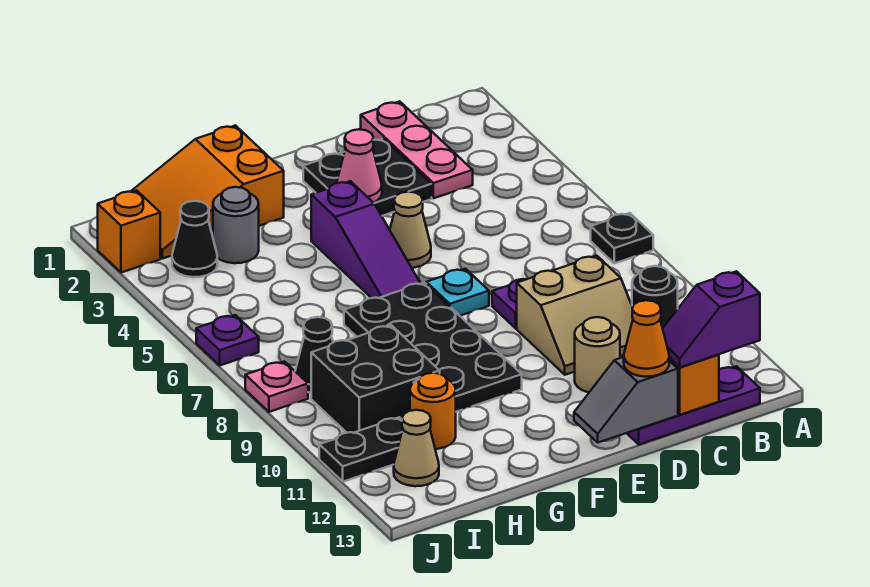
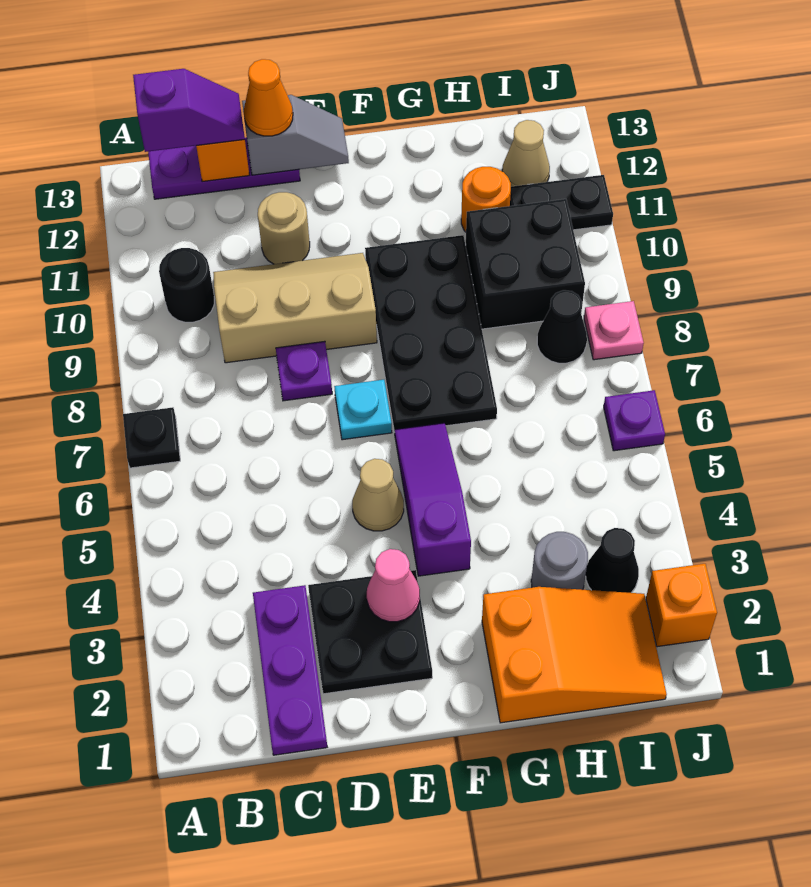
pink 1x3 plate [361,101,473,198] -> purple 1x3 plate [253,585,327,755]
tan 2x2 slope [517,256,633,375] -> tan 2x3 slope [213,253,377,363]

